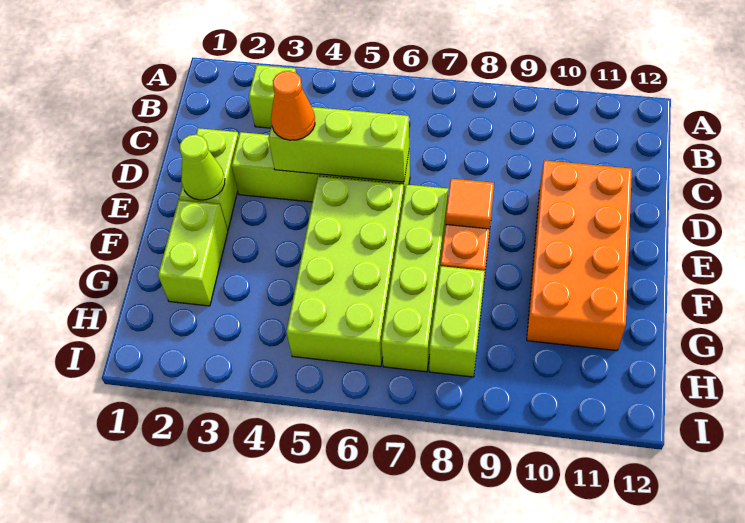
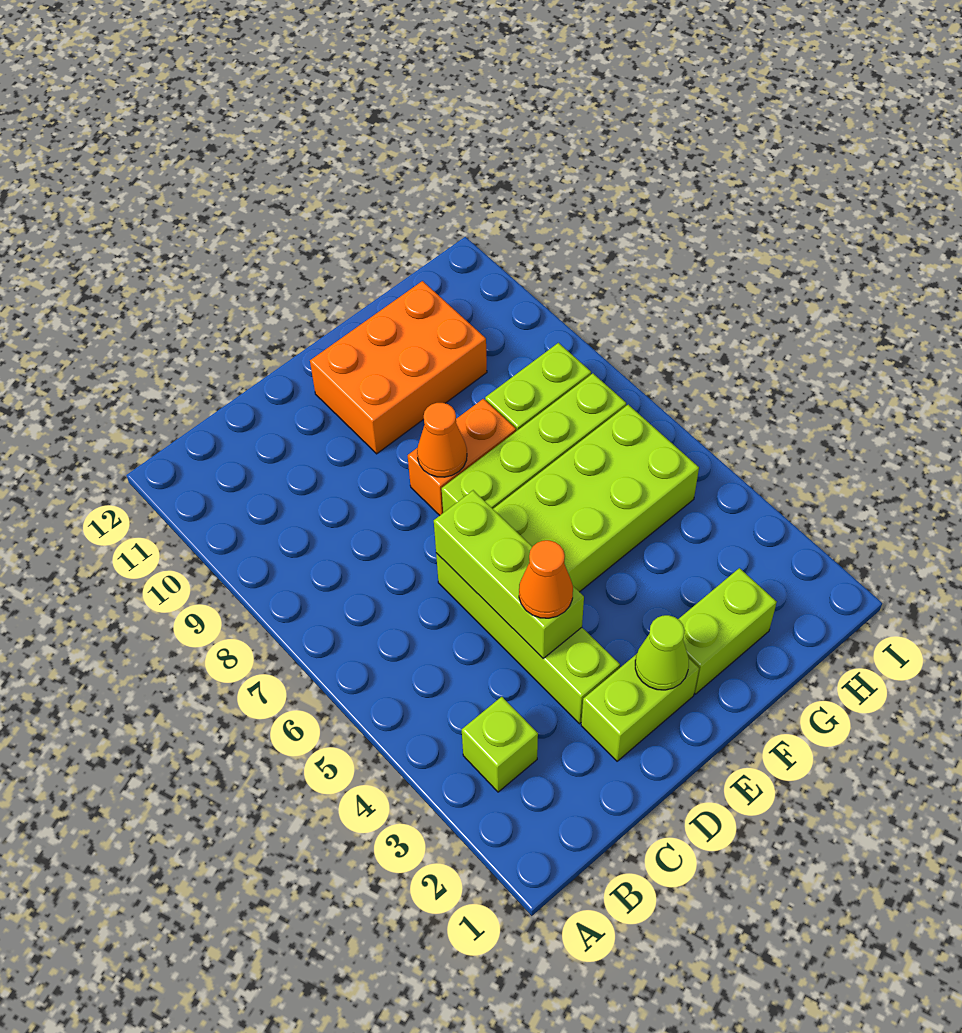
orange 2x4 brick [527,160,632,351] -> orange 2x3 brick [310,281,487,454]
orange 1x1 tile [446,179,494,229] -> orange 1x1 cone [417,403,467,477]

